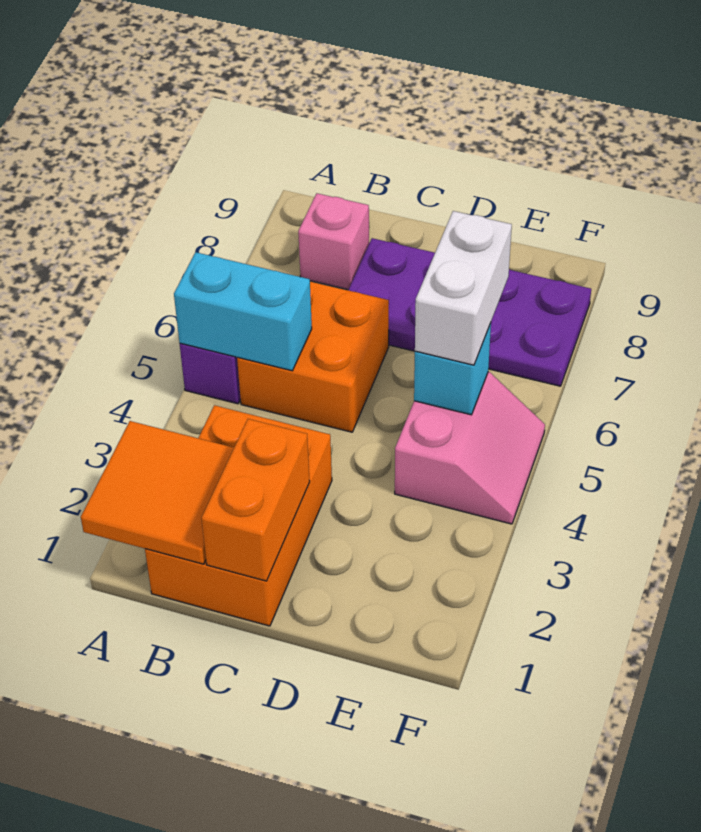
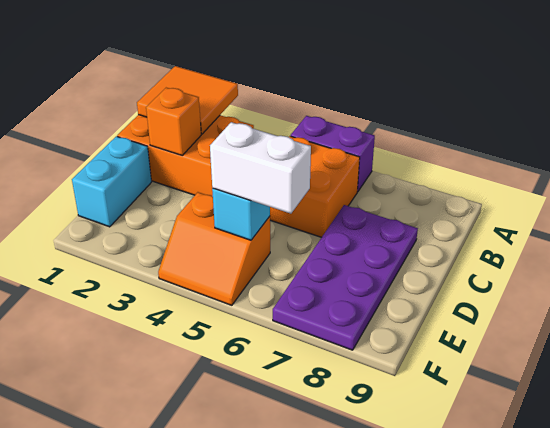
cyan 1x2 brick [174,252,312,371] -> cyan 1x2 brick moved to [72,136,152,227]
pink 1x1 brick [298,193,369,290] -> none
orange 1x2 brick [201,419,310,581] -> orange 1x1 brick [146,88,201,155]
pink 2x2 slope [395,372,545,524] -> orange 2x2 slope [158,192,270,305]

